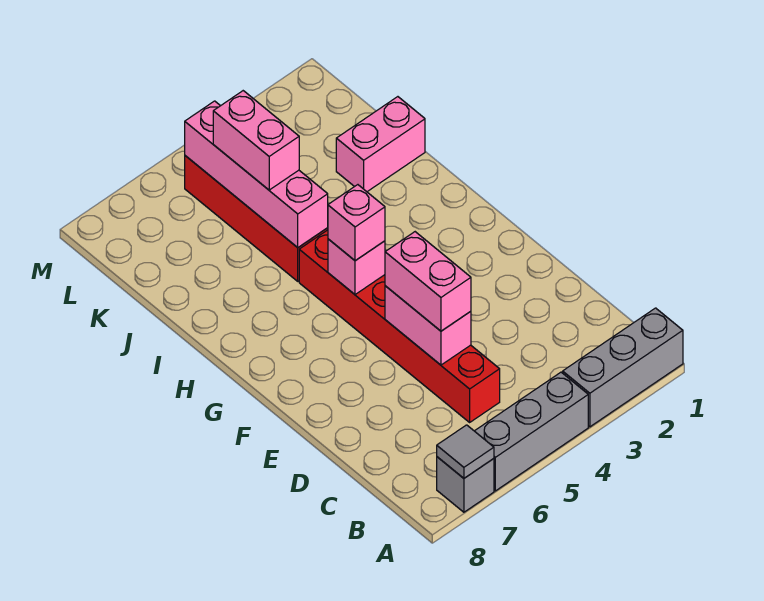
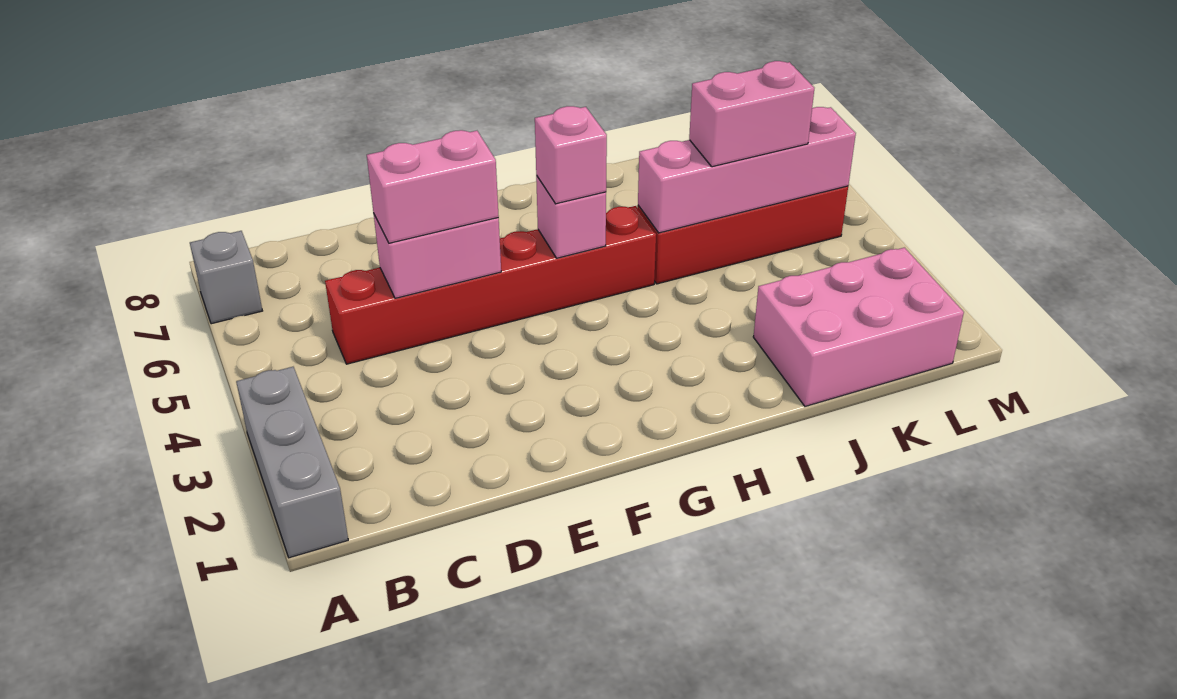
grey 1x3 brick [475,372,588,491] -> none
grey 1x1 tile [437,425,494,478] -> none
pink 1x2 brick [336,97,425,192] -> pink 2x3 brick [753,248,964,406]

